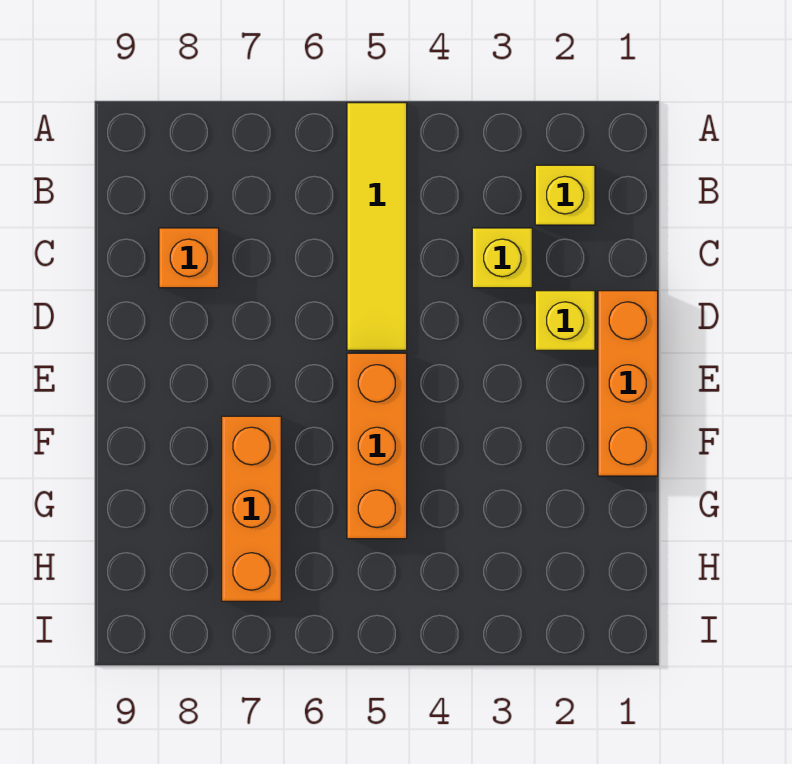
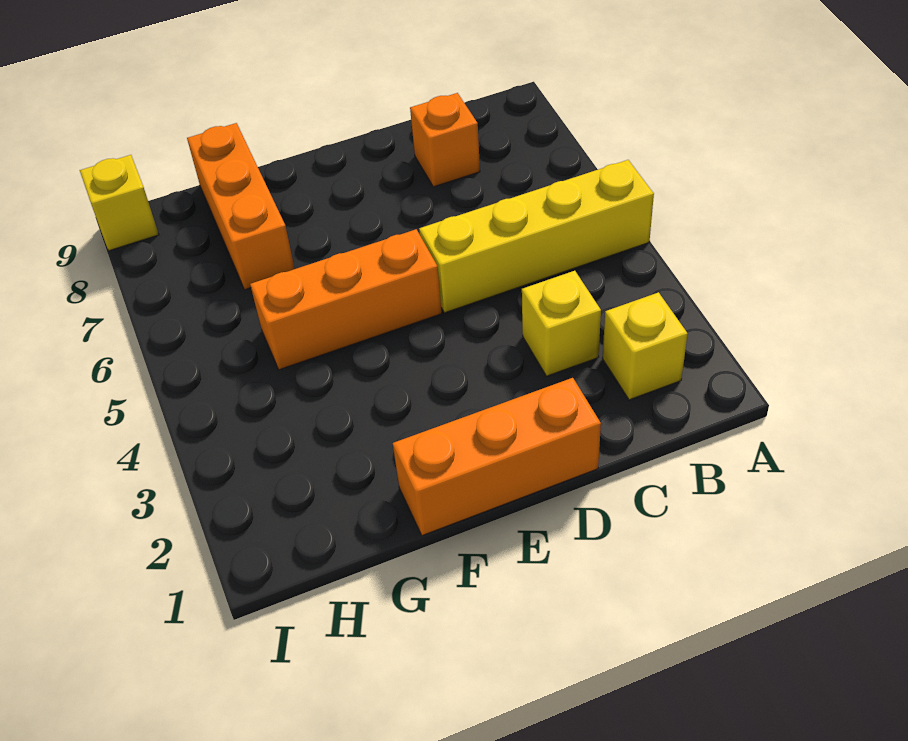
yellow 1x4 tile [347,103,407,350] -> yellow 1x4 brick [419,160,654,313]
yellow 1x1 brick [535,291,595,350] -> yellow 1x1 brick moved to [80,155,159,251]
orange 1x3 brick [222,416,281,601] -> orange 1x3 brick turned to [187,123,295,290]

